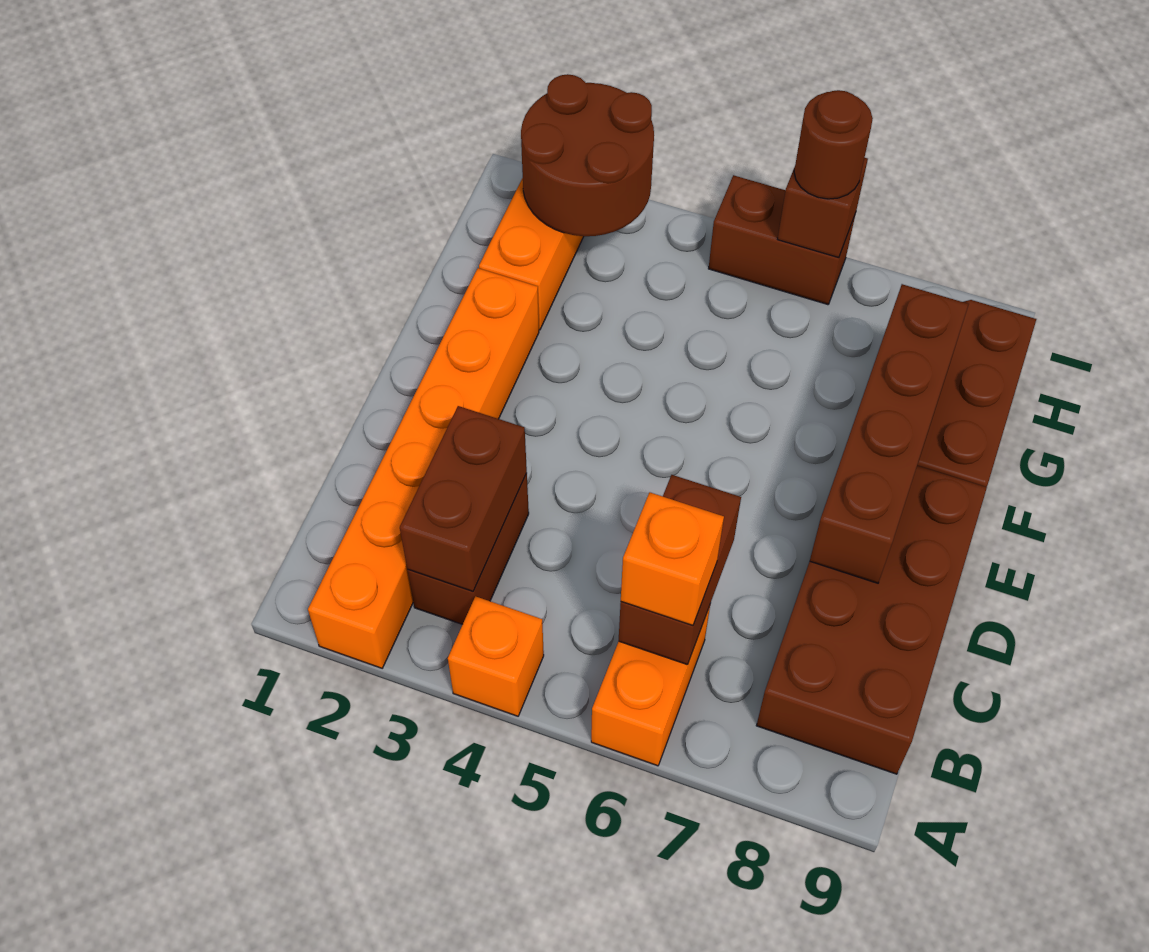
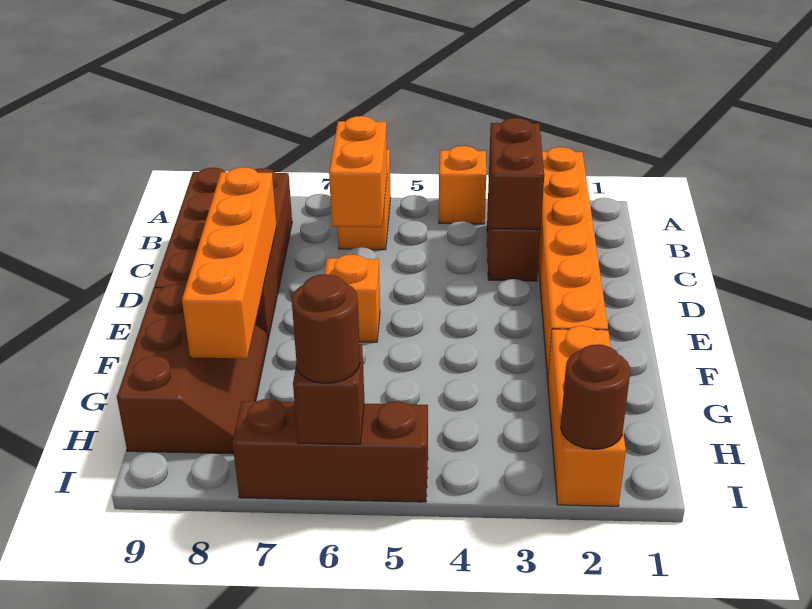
brown 1x2 brick [619,475,741,665] -> orange 1x2 brick [329,116,387,227]
orange 1x1 brick [621,493,724,625] -> orange 1x1 brick moved to [325,255,380,342]
brown 1x4 brick [810,284,969,583] -> orange 1x4 brick [182,167,277,359]
brown 2x2 round brick [521,74,654,236] -> brown 1x1 round brick [561,344,630,449]
brown 1x2 brick [709,175,856,305] -> brown 1x3 brick [232,399,428,502]

